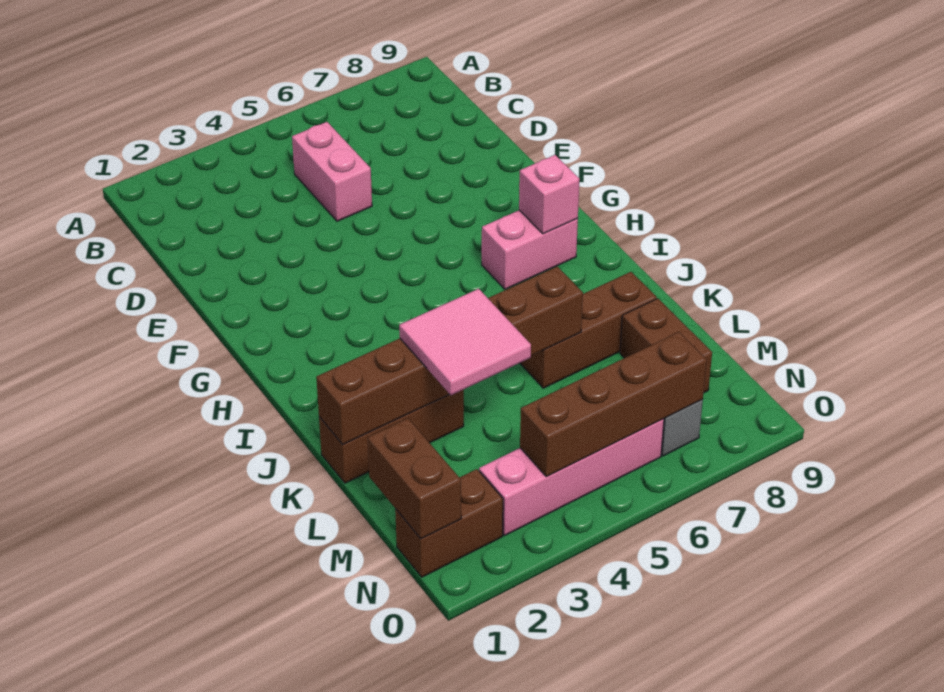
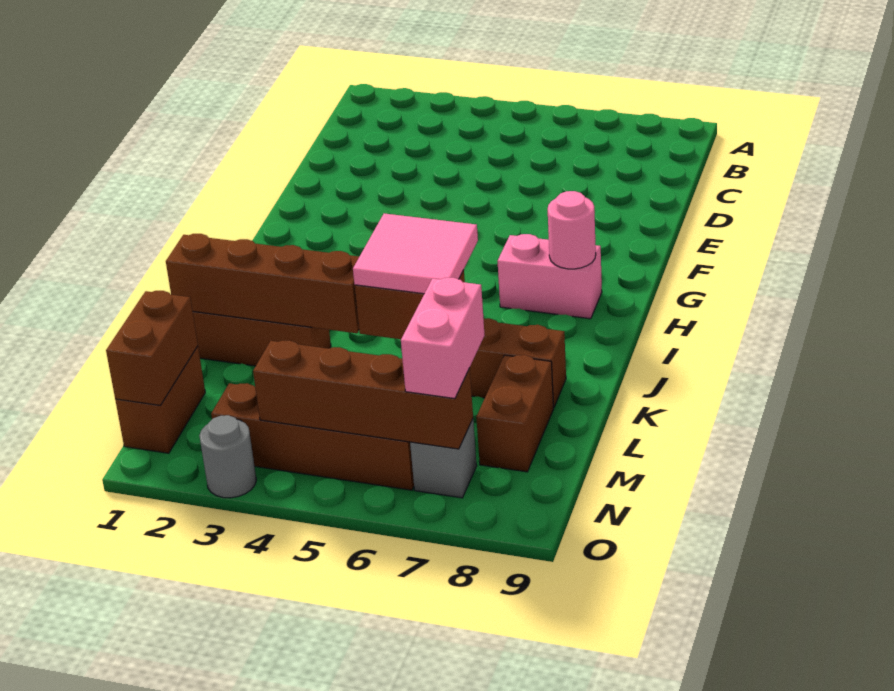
pink 1x2 brick [292,122,372,221] -> pink 1x2 brick moved to [401,278,485,399]
pink 1x1 brick [519,155,579,234] -> pink 1x1 round brick [548,191,596,269]
pink 2x2 tile [399,289,531,395] -> pink 2x2 tile moved to [353,214,478,294]
brown 1x2 brick [395,469,503,577] -> brown 1x2 brick turned to [115,346,205,453]
pink 1x4 brick [479,419,664,536] -> brown 1x4 brick [211,383,414,490]
none -> grey 1x1 round brick [199,415,256,498]

